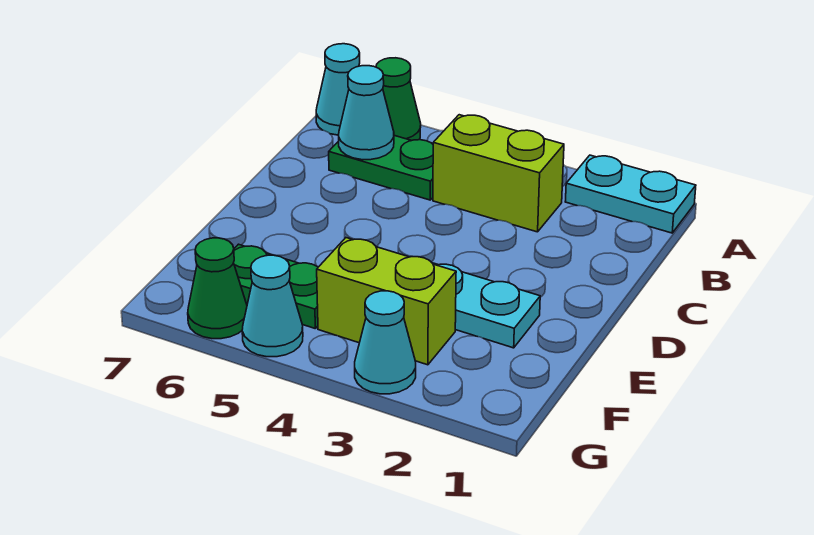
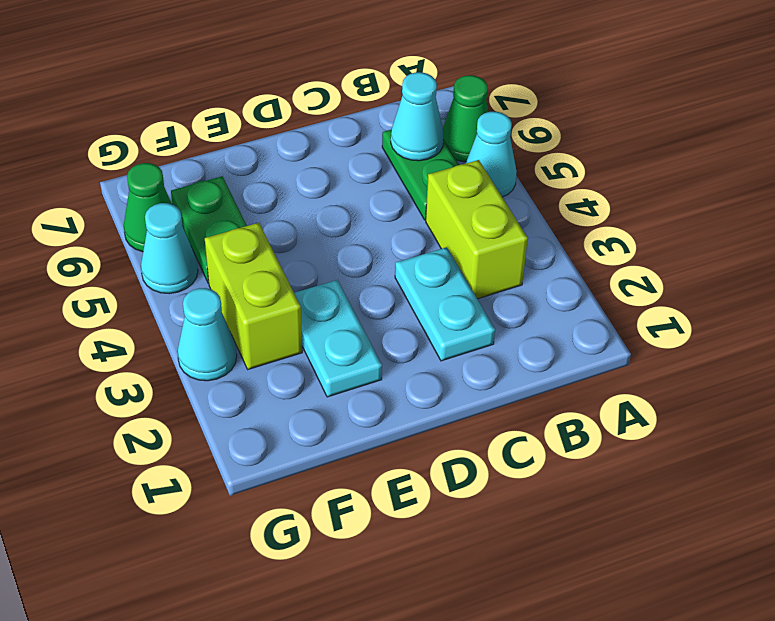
cyan 1x2 plate [565,155,696,233] -> cyan 1x2 plate moved to [395,247,495,361]
cyan 1x1 cone [316,44,360,135] -> cyan 1x1 cone moved to [466,112,517,197]

